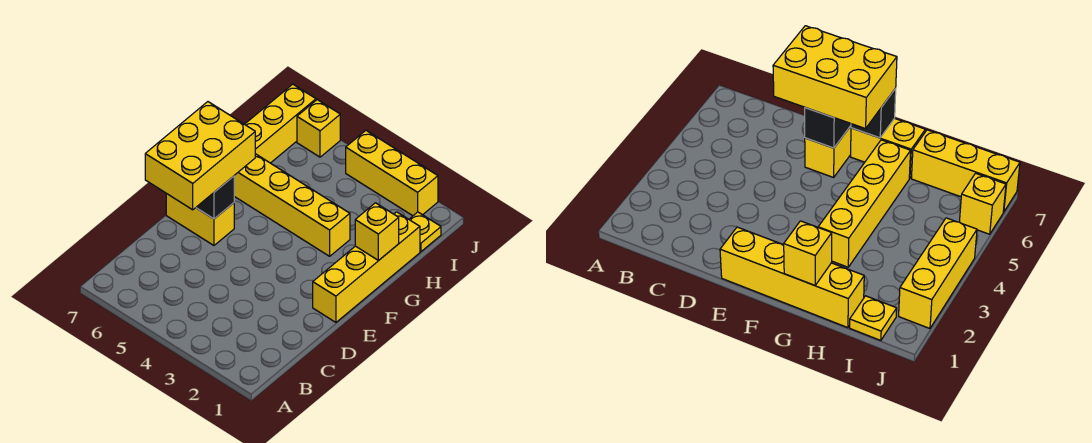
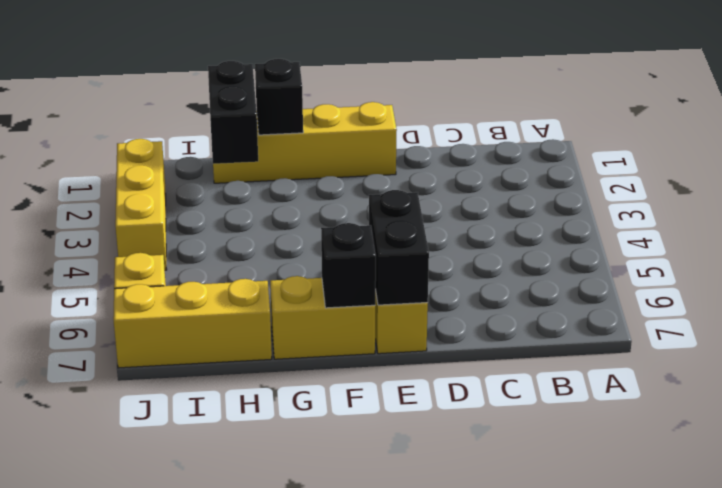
yellow 2x3 brick [145,102,255,210] -> none
yellow 1x1 brick [355,203,399,260] -> black 1x1 brick [255,59,303,135]
yellow 1x4 brick [234,154,350,256] -> none
none -> black 1x2 brick [208,61,258,164]
yellow 1x1 plate [409,212,441,252] -> none

